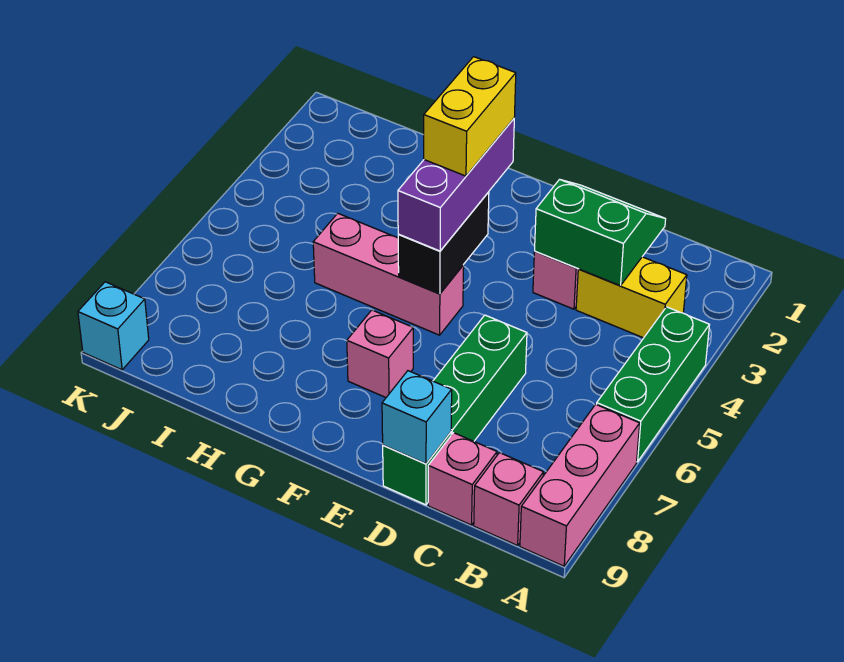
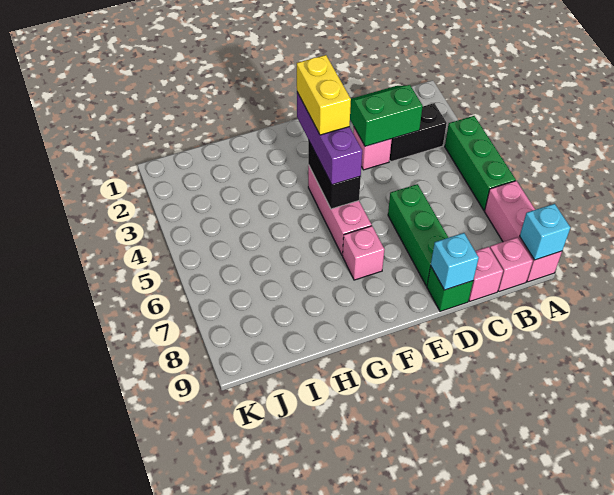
yellow 1x2 brick [576,257,687,338] -> black 1x2 brick [390,103,447,162]
pink 1x3 brick [313,213,464,335] -> pink 1x3 brick turned to [308,165,372,256]
cyan 1x1 brick [78,282,149,370] -> cyan 1x1 brick moved to [520,204,570,260]

